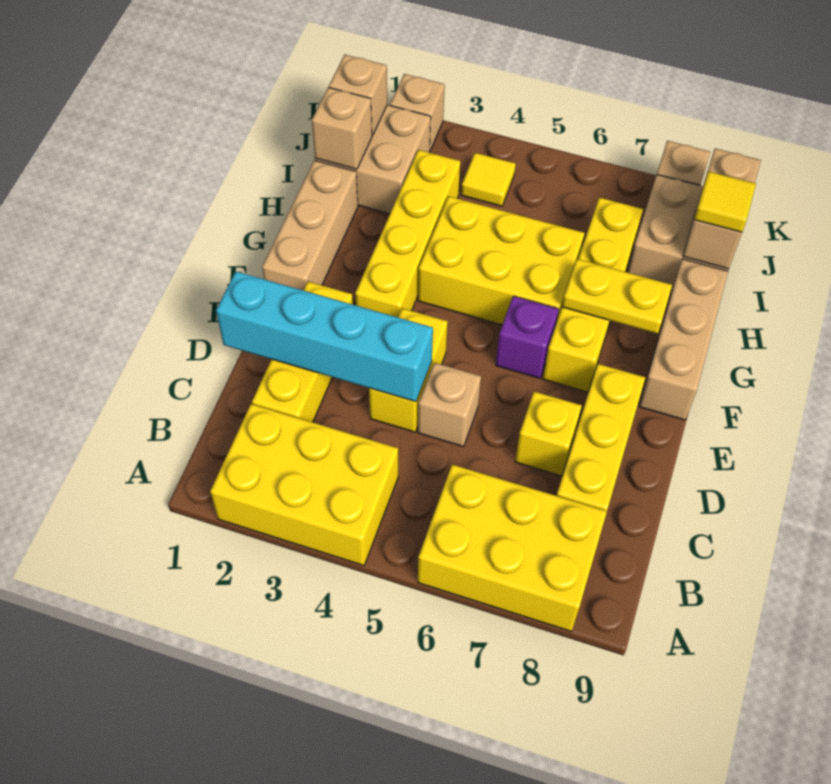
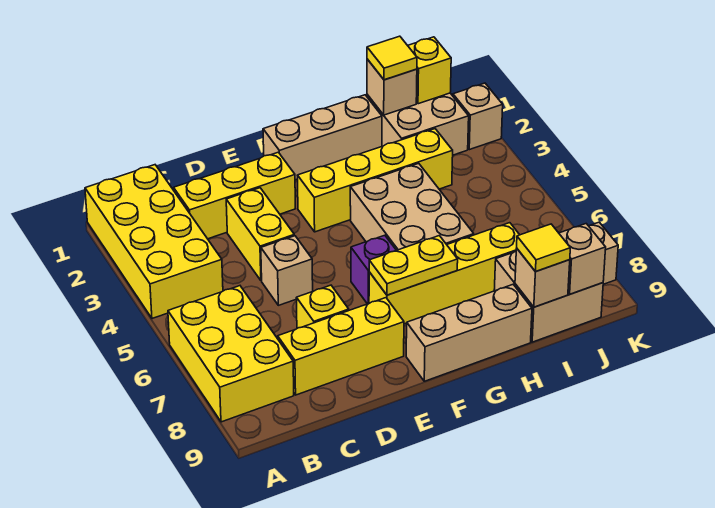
yellow 2x3 brick [210,404,398,565] -> yellow 2x4 brick [85,165,223,319]
cyan 1x4 brick [216,271,433,402] -> none
yellow 1x2 brick [369,308,448,432] -> yellow 1x2 brick turned to [226,188,294,281]
yellow 2x3 brick [418,196,584,325] -> tan 2x3 brick [350,163,474,250]
yellow 1x2 plate [562,259,672,334] -> yellow 1x2 plate turned to [369,236,458,295]
tan 1x1 brick [329,55,387,135] -> yellow 1x1 brick [408,37,451,104]
yellow 1x1 tile [461,153,516,206] -> yellow 1x1 tile moved to [367,36,417,80]

